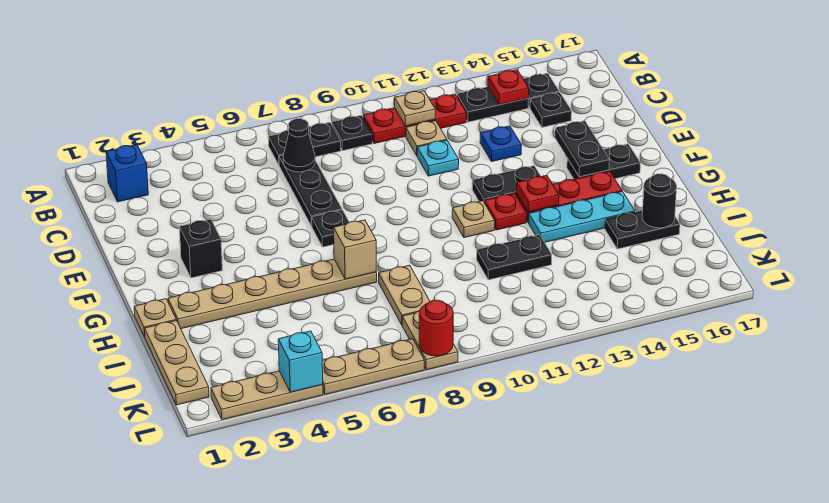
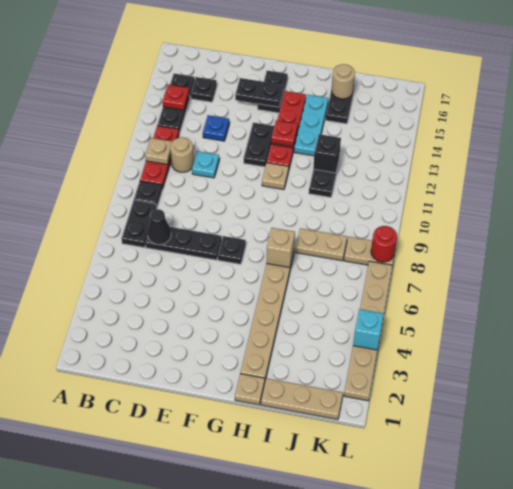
blue 1x1 brick [106,145,148,202] -> none
tan 1x1 plate [406,121,447,155] -> tan 1x1 round brick [170,137,194,172]
black 1x1 brick [179,219,222,278] -> black 1x1 brick moved to [313,134,341,173]
black 1x1 round brick [642,174,677,228] -> tan 1x1 round brick [332,64,355,99]

